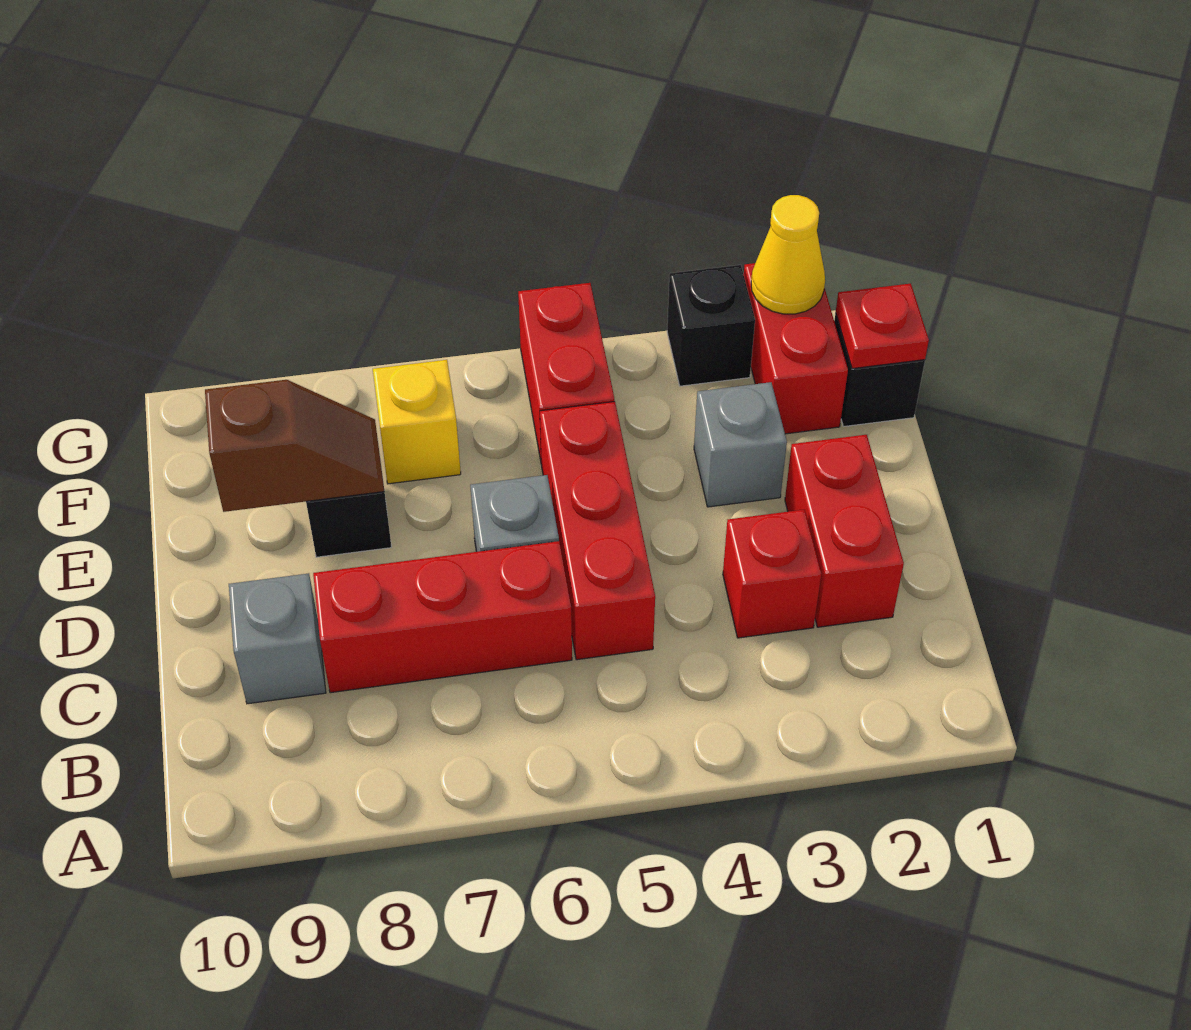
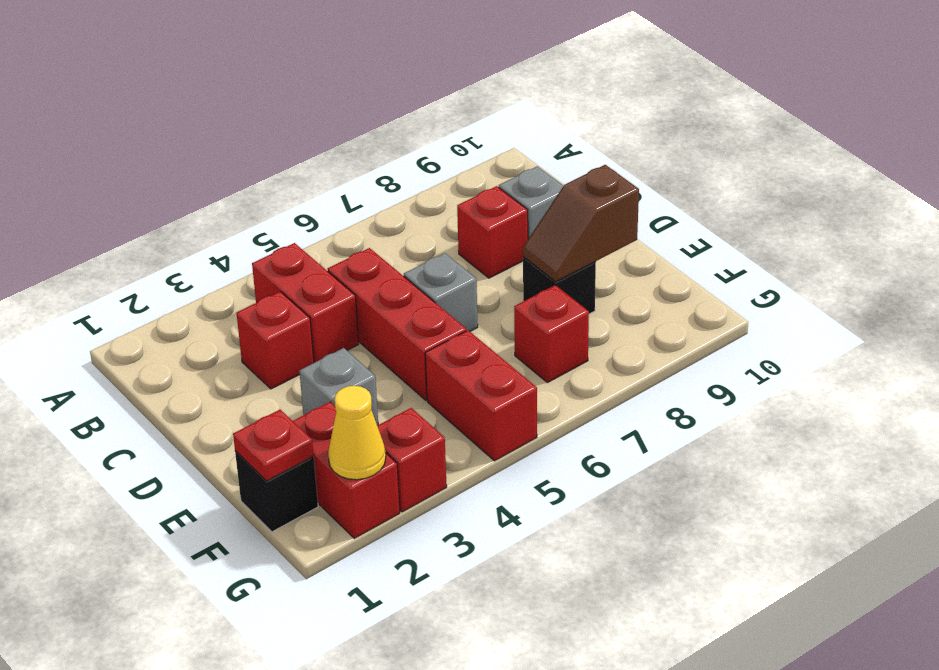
red 1x2 brick [785,435,904,627] -> red 1x2 brick moved to [252,243,359,363]
red 1x3 brick [313,541,572,693] -> red 1x1 brick [457,186,528,278]
yellow 1x1 brick [373,360,461,484] -> red 1x1 brick [514,285,589,383]
black 1x1 brick [667,265,755,386] -> red 1x1 brick [378,408,447,512]

